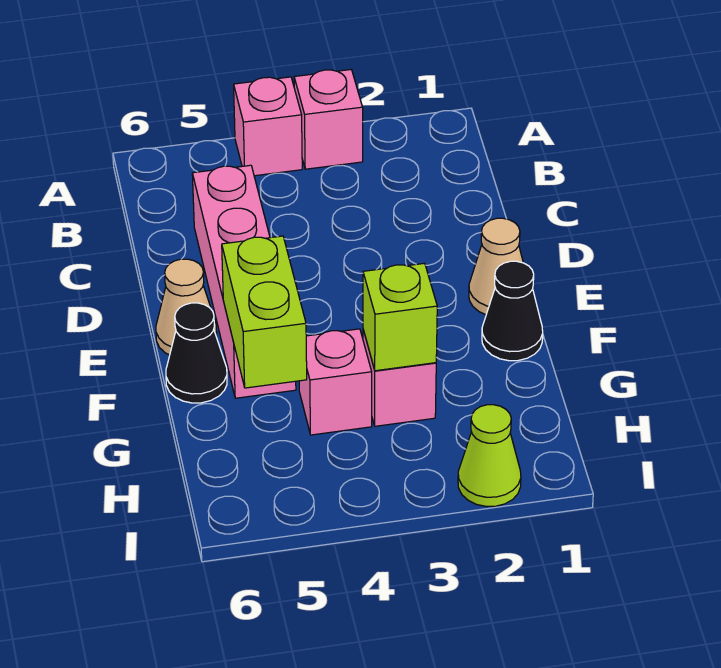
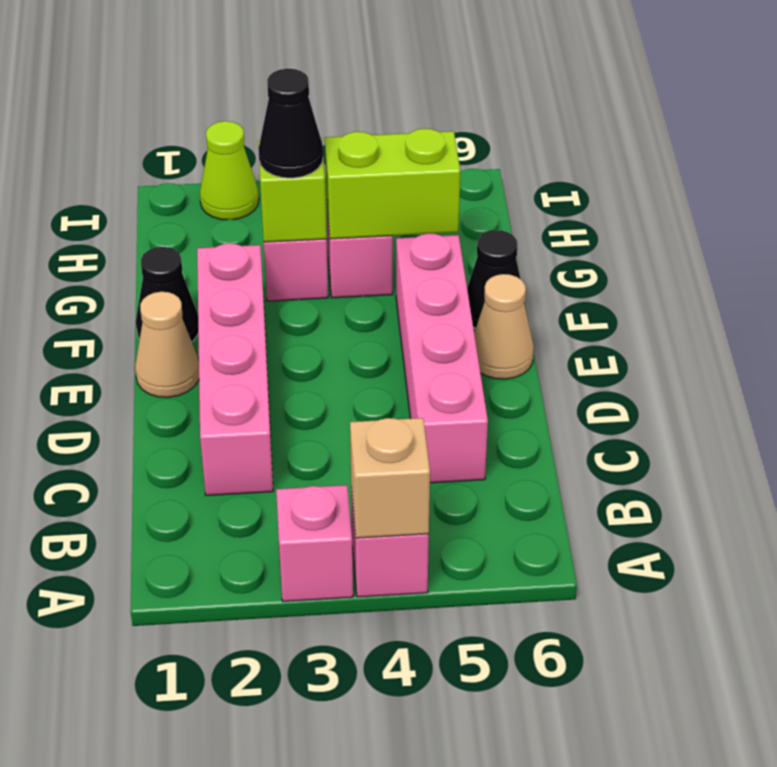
none -> tan 1x1 brick [350,418,430,538]
none -> pink 1x4 brick [197,243,273,495]
lime 1x2 brick [222,236,307,388] -> lime 1x2 brick turned to [325,129,461,239]
none -> black 1x1 cone [259,69,323,178]

